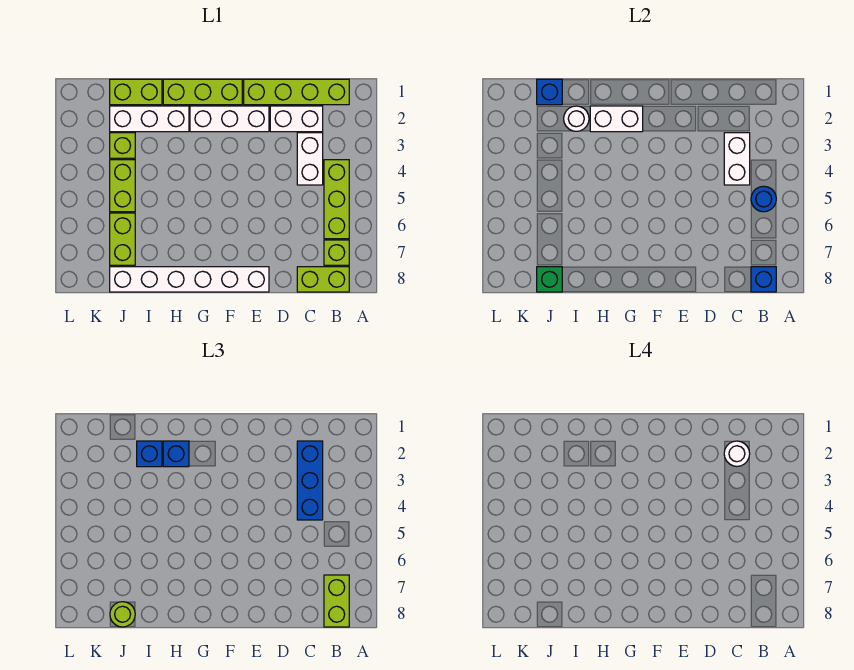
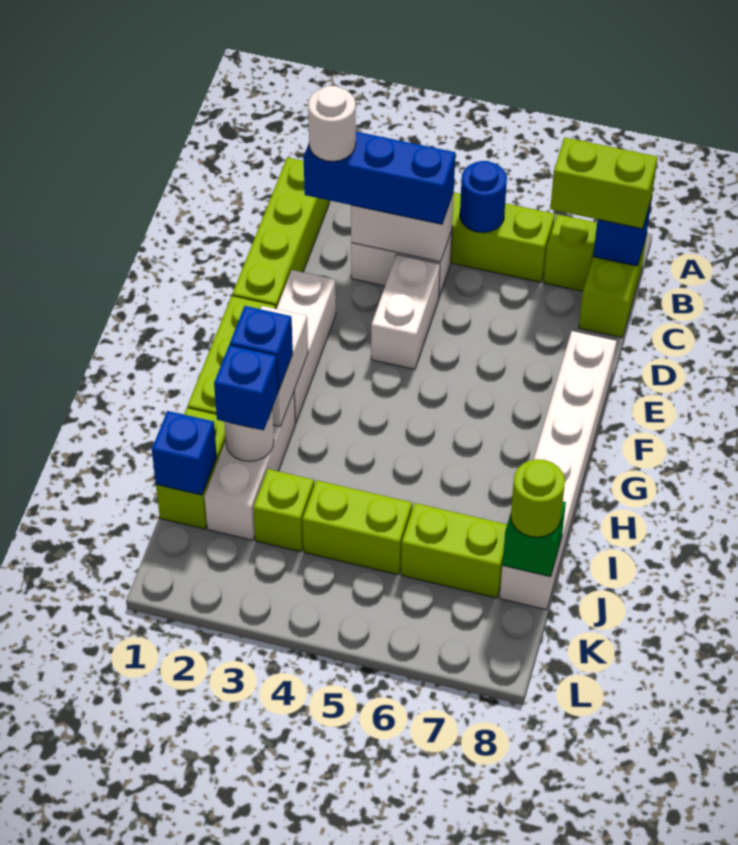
white 1x2 brick [270,106,323,132] -> white 1x2 brick moved to [371,255,440,369]

